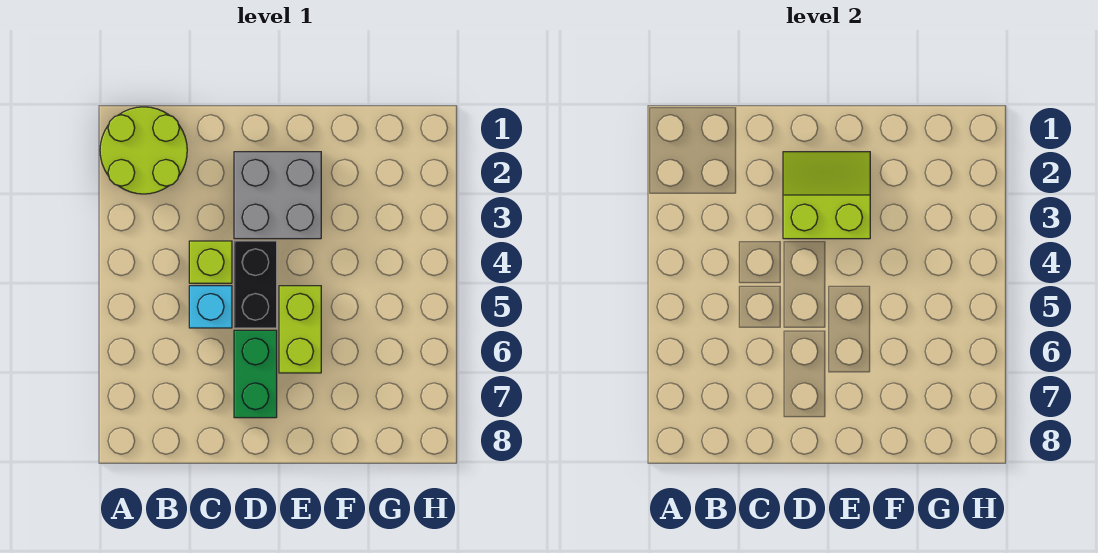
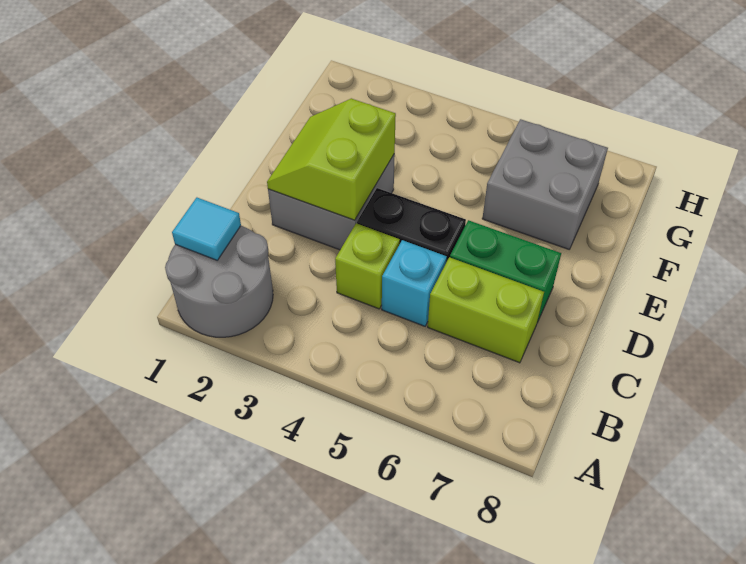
lime 2x2 round brick [100,107,187,194] -> grey 2x2 round brick [165,226,273,337]
none -> cyan 1x1 tile [172,198,241,260]
lime 1x2 brick [279,286,321,373] -> lime 1x2 brick moved to [428,257,544,363]
none -> grey 2x2 brick [482,119,608,249]

